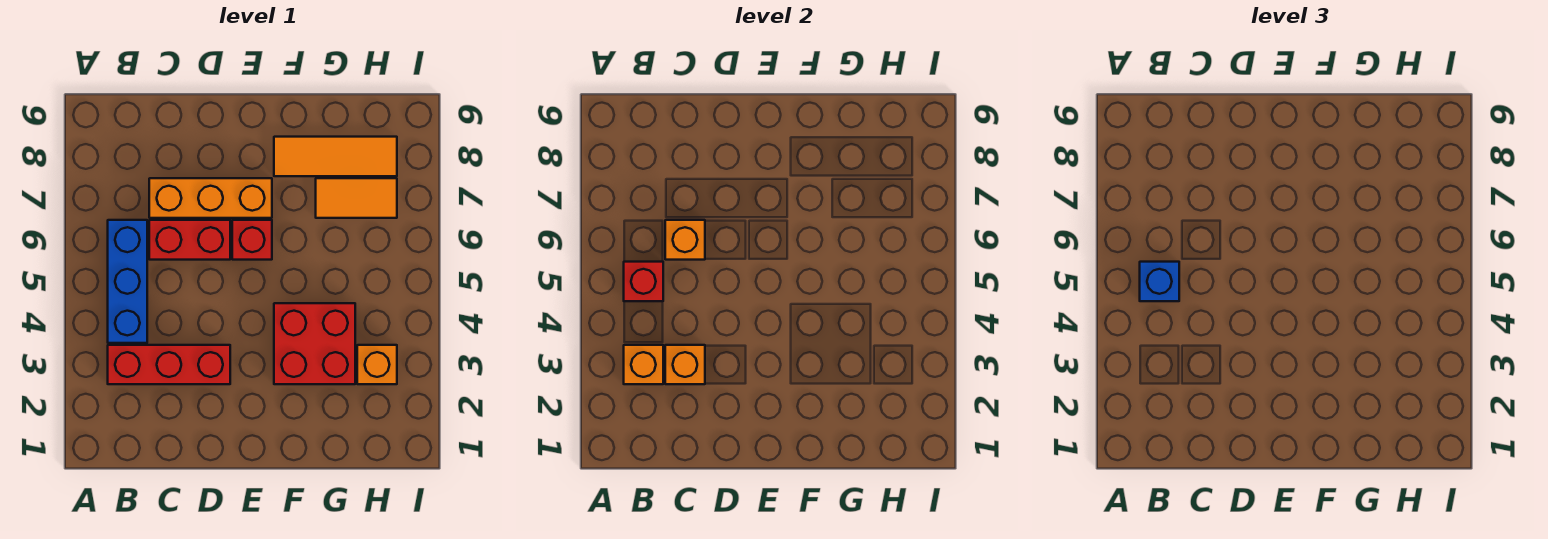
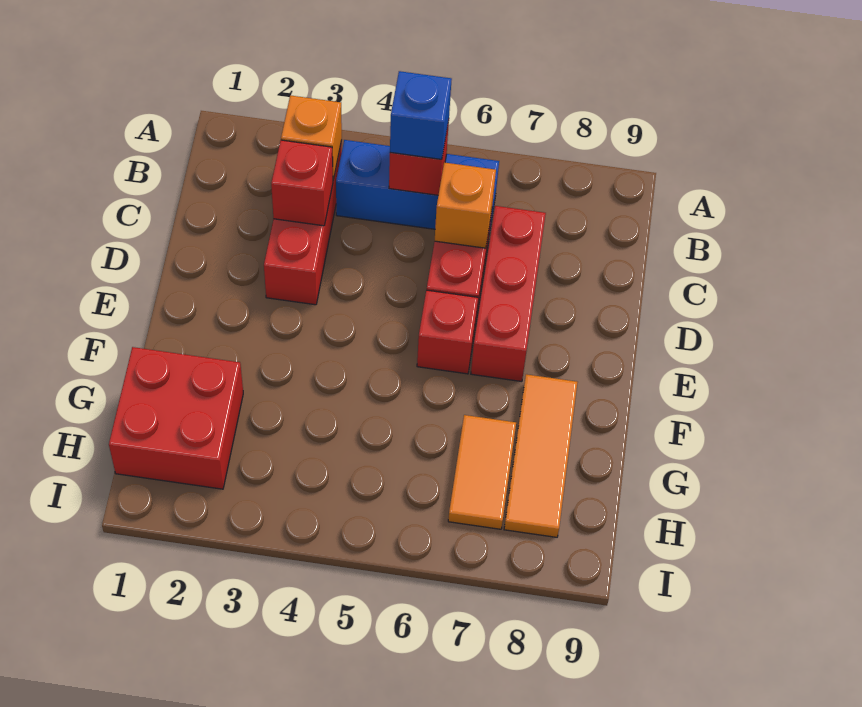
orange 1x1 brick [665,345,705,384] -> red 1x1 brick [271,140,333,226]
orange 1x3 brick [149,178,272,218] -> red 1x3 brick [471,206,546,381]
red 2x2 brick [274,303,355,384] -> red 2x2 brick moved to [109,347,243,489]
orange 1x1 brick [357,345,397,384] -> none

